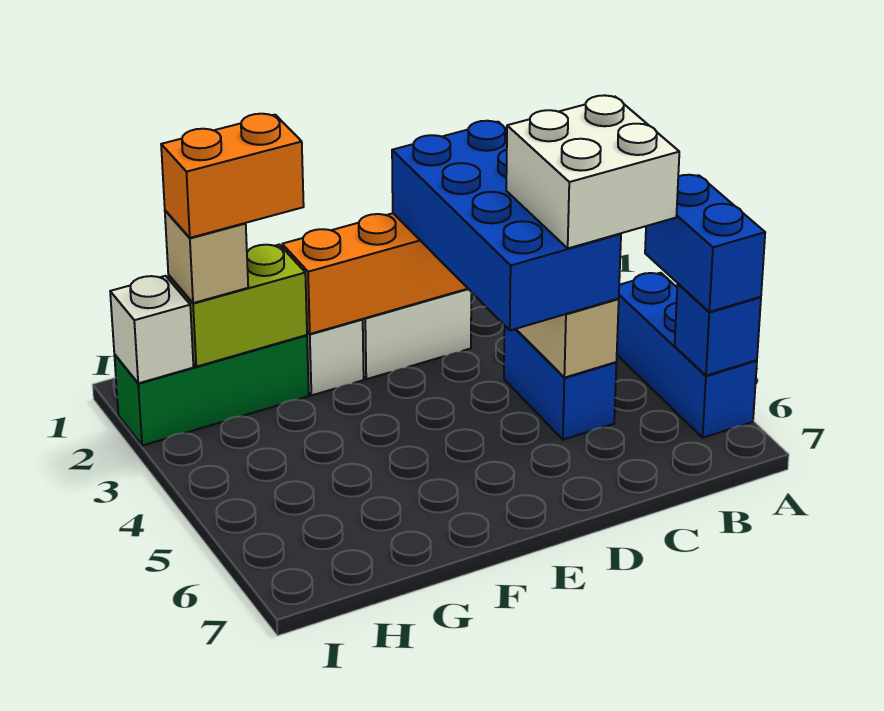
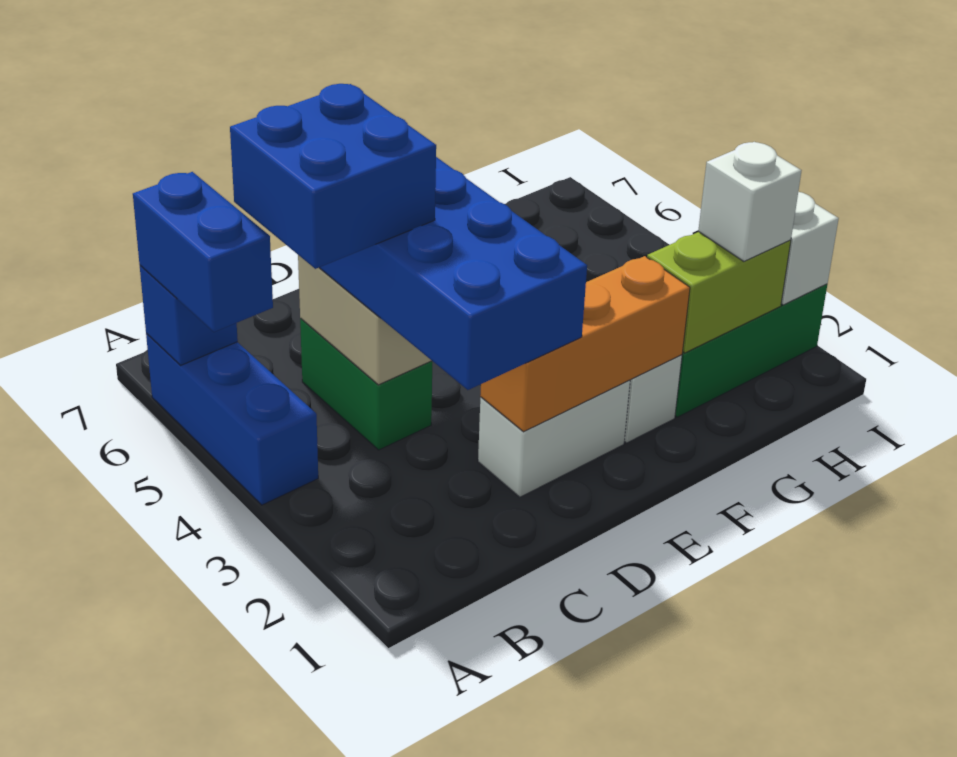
white 2x2 brick [506,95,679,248] -> blue 2x2 brick [230,84,436,269]
blue 1x2 brick [504,326,616,440] -> green 1x2 brick [300,319,432,450]
orange 1x2 brick [161,114,304,238] -> none
tan 1x1 brick [165,211,248,303] -> white 1x1 brick [698,142,802,261]

